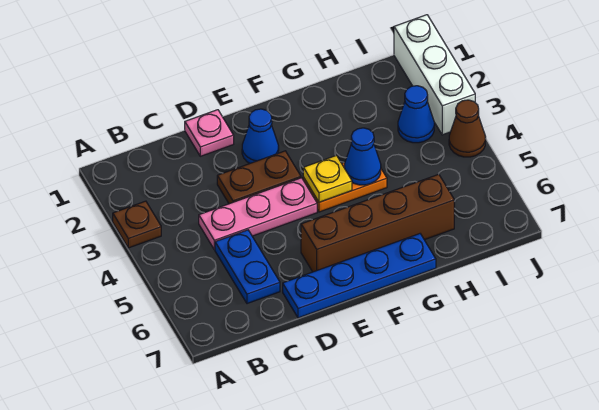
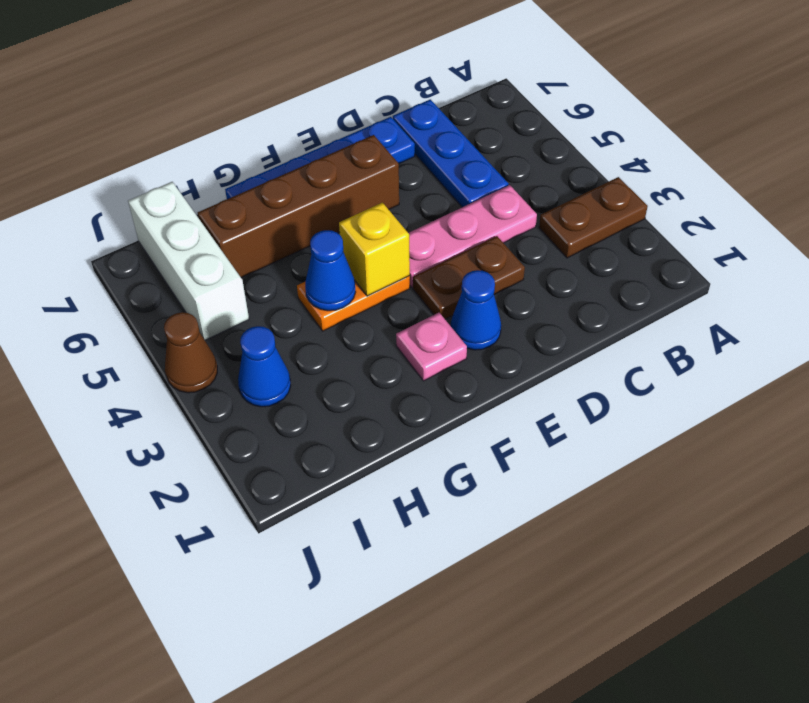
brown 1x1 plate [113,201,161,248] -> brown 1x2 plate [539,177,648,258]
blue 1x2 plate [215,230,280,304] -> blue 1x3 plate [393,99,508,207]
pink 1x1 plate [185,110,234,156] -> pink 1x1 plate moved to [396,313,467,381]
yellow 1x1 plate [303,155,352,202] -> yellow 1x1 brick [339,203,410,296]
white 1x3 brick [394,15,475,135] -> white 1x3 brick moved to [128,182,249,340]

